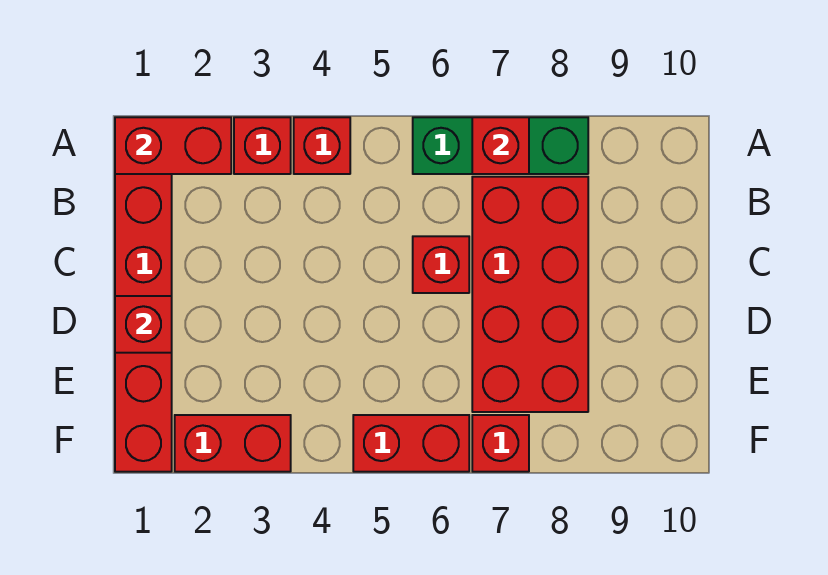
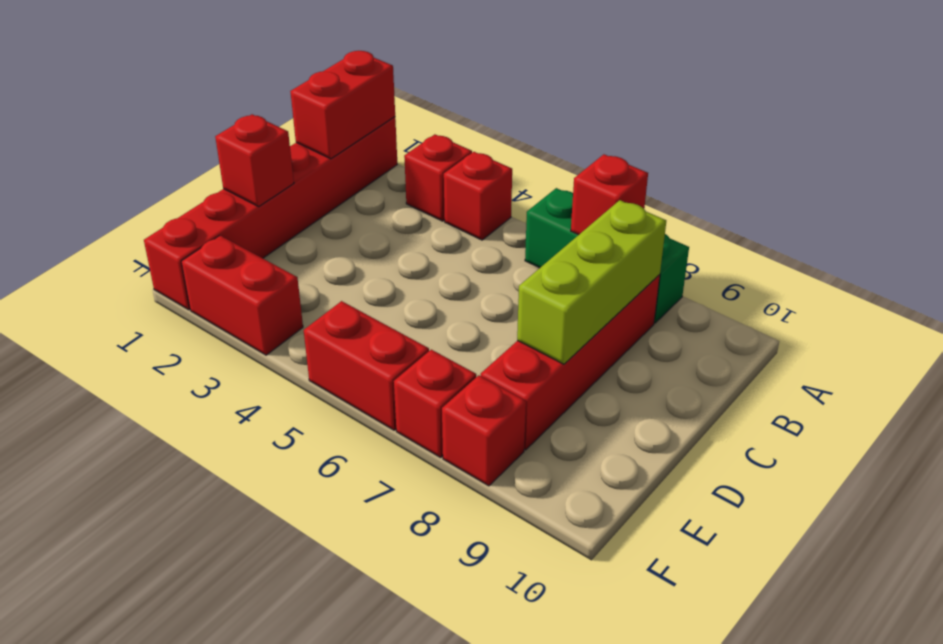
red 1x2 brick [115,117,231,174] -> red 1x2 brick turned to [290,51,395,159]
red 2x4 brick [472,177,588,412] -> red 1x4 brick [481,275,660,450]
none -> lime 1x3 brick [517,200,666,364]
red 1x1 brick [413,236,469,293] -> red 1x1 brick moved to [442,375,526,486]

